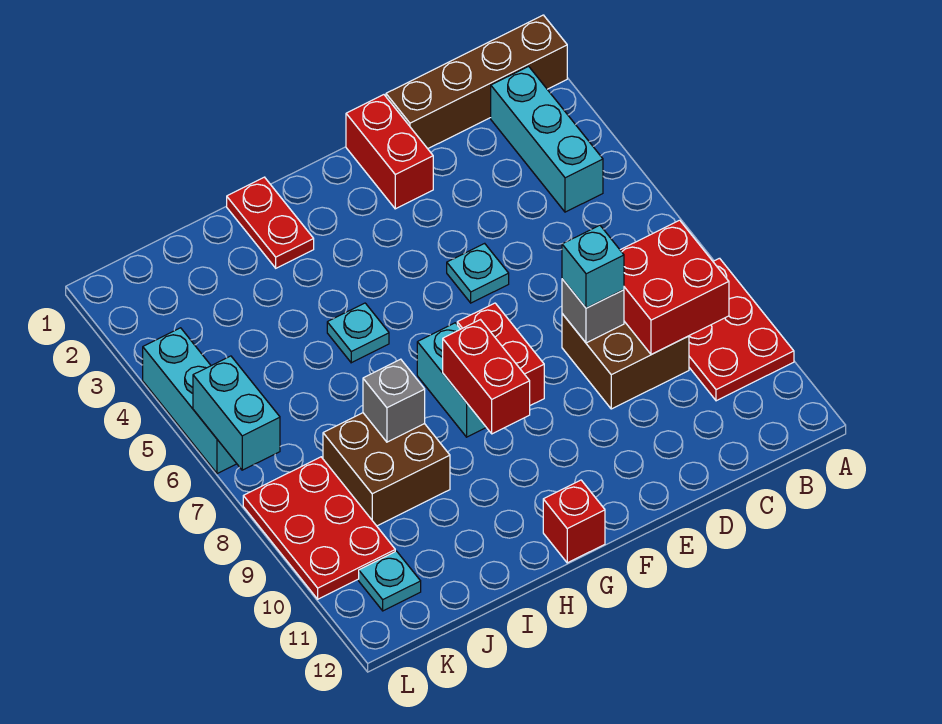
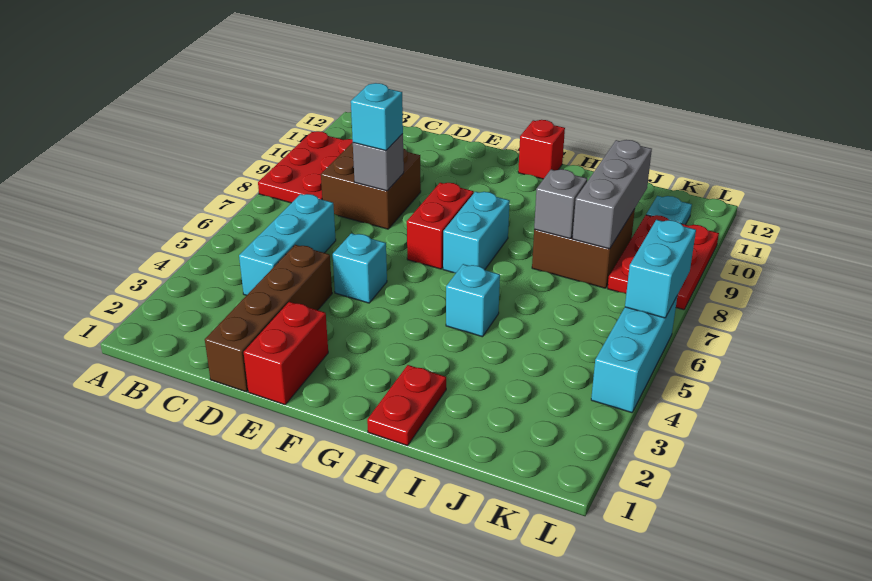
brown 1x4 brick [386,15,567,149] -> brown 1x4 brick turned to [205,245,332,392]
cyan 1x3 brick [491,66,603,212] -> cyan 1x3 brick moved to [239,194,336,295]
red 2x2 brick [620,220,729,355] -> none
cyan 1x1 plate [447,243,509,303] -> cyan 1x1 brick [333,233,387,303]
red 1x2 brick [443,320,530,434] -> none
cyan 1x1 plate [327,303,389,363] -> cyan 1x1 brick [446,264,500,337]
none -> grey 1x3 brick [573,140,652,249]

